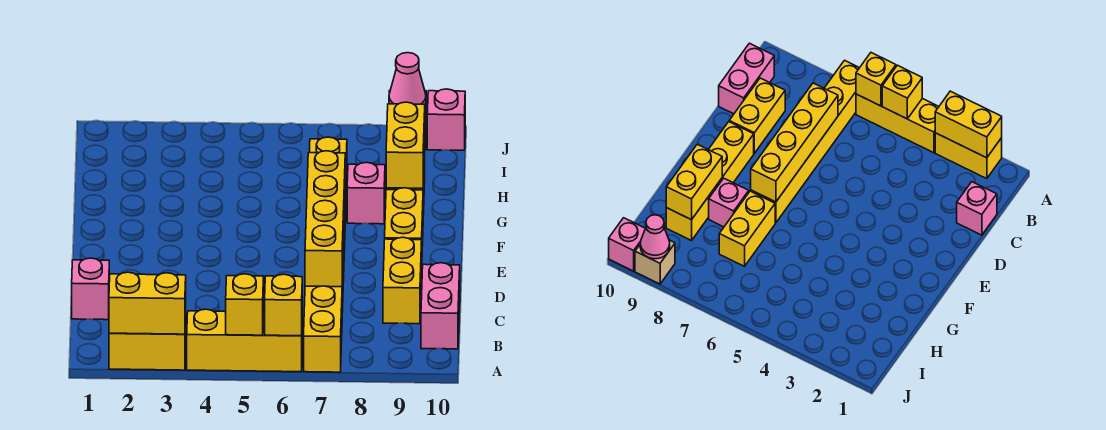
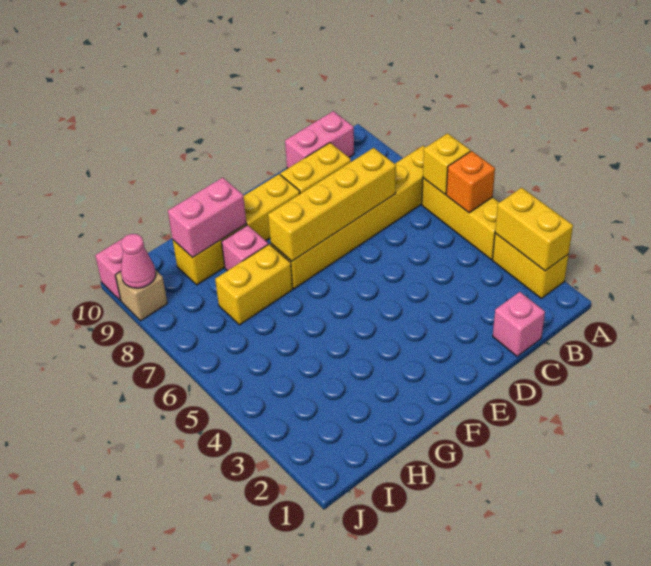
yellow 1x1 brick [226,274,264,335] -> orange 1x1 brick [446,151,495,213]
yellow 1x2 brick [386,102,425,188] -> pink 1x2 brick [168,177,246,258]

